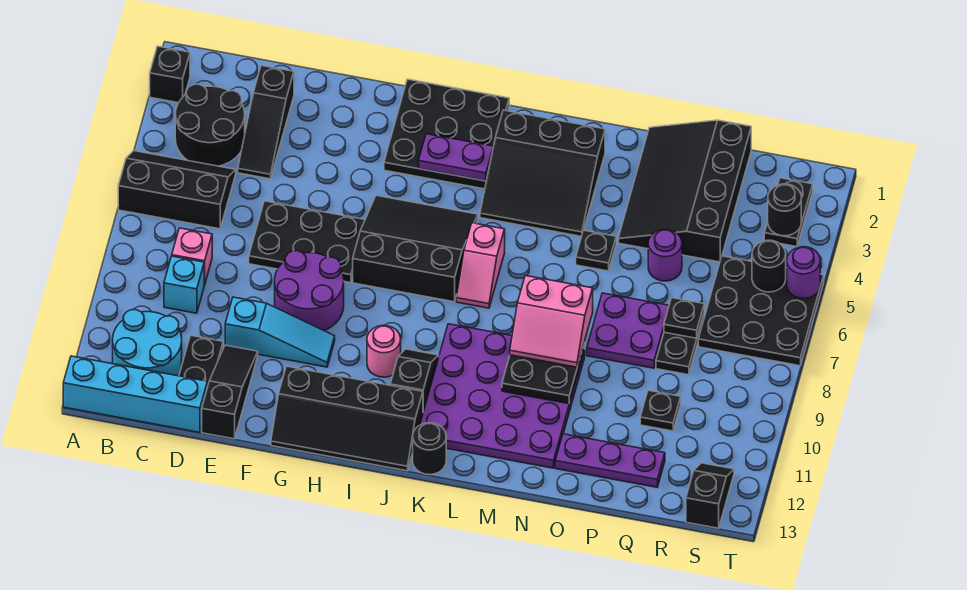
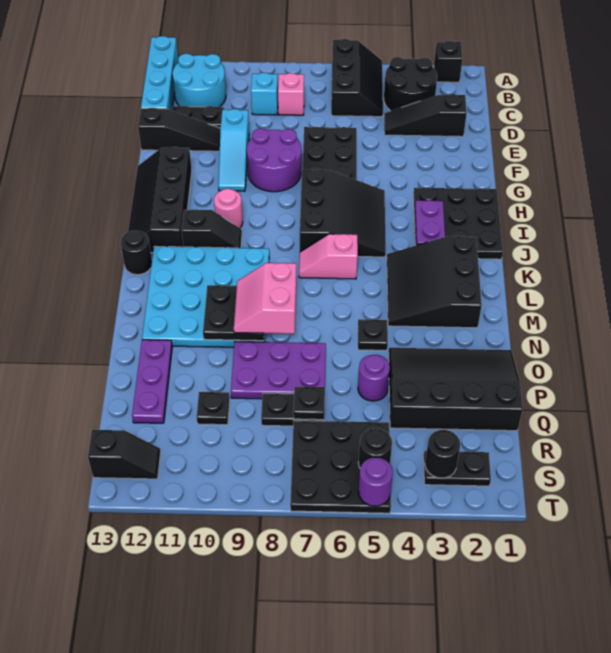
purple 4x4 plate [420,324,585,468] -> cyan 4x4 plate [142,246,269,347]
purple 2x2 plate [587,293,669,368] -> purple 2x3 plate [231,342,326,399]

